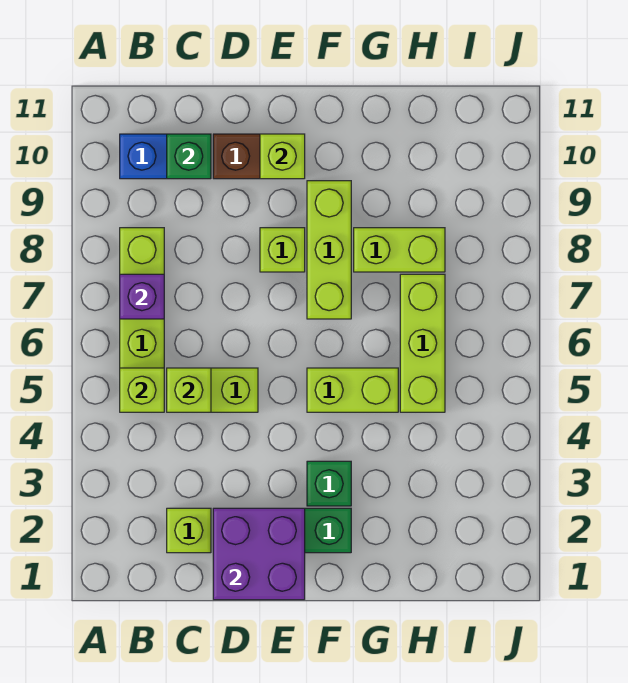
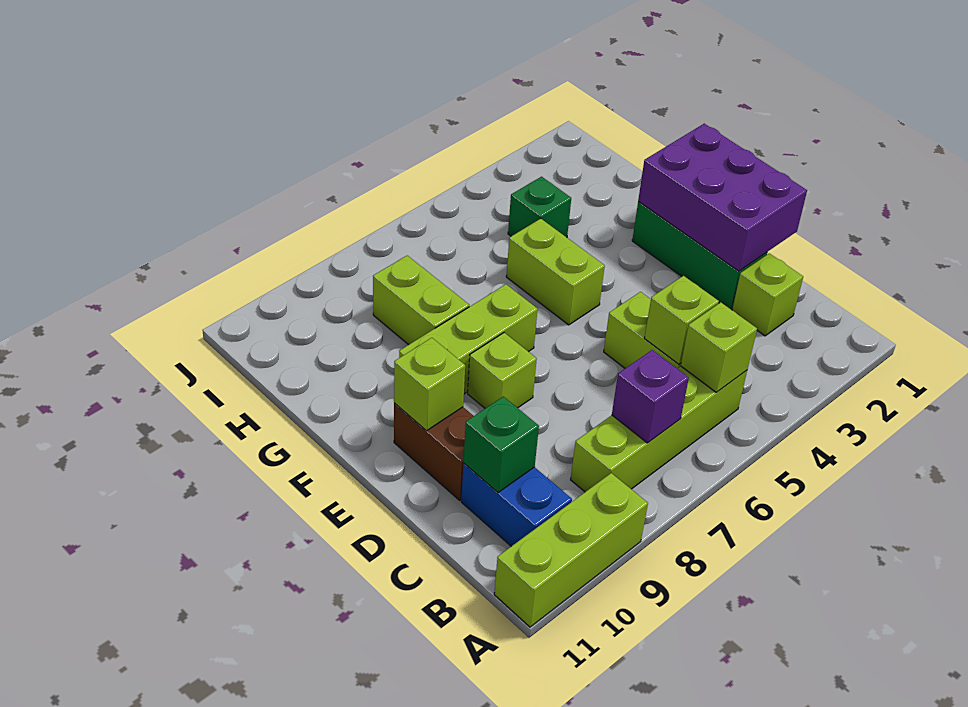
purple 2x2 brick [213,508,305,600] -> purple 2x3 brick [638,124,807,271]
green 1x1 brick [307,461,351,506] -> green 1x1 brick moved to [508,177,571,237]
lime 1x3 brick [400,274,445,412] -> lime 1x3 brick moved to [494,473,648,627]

